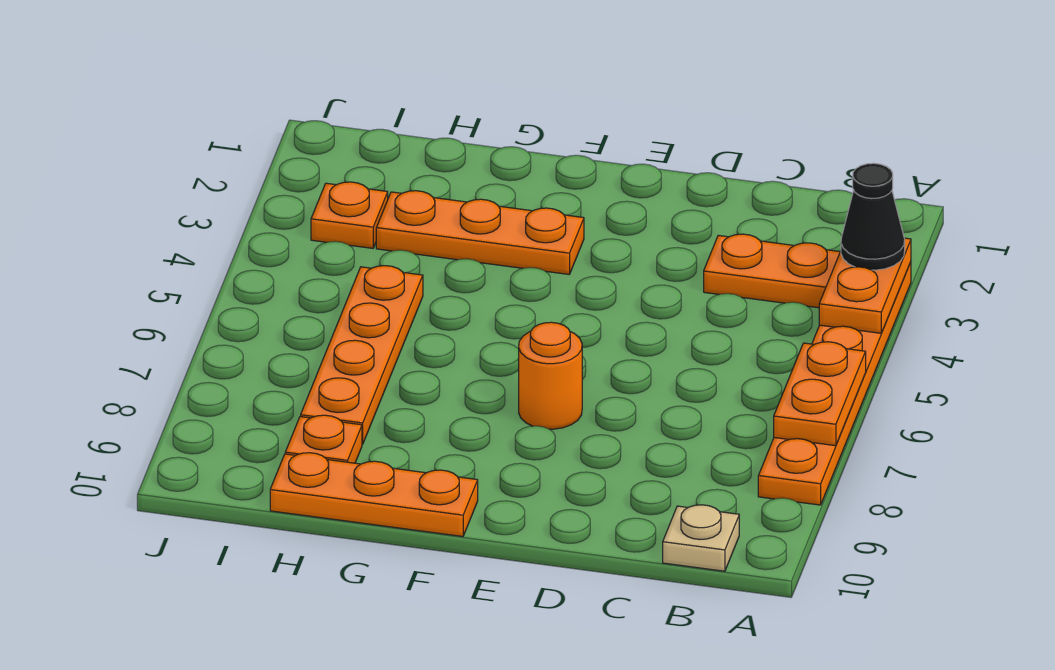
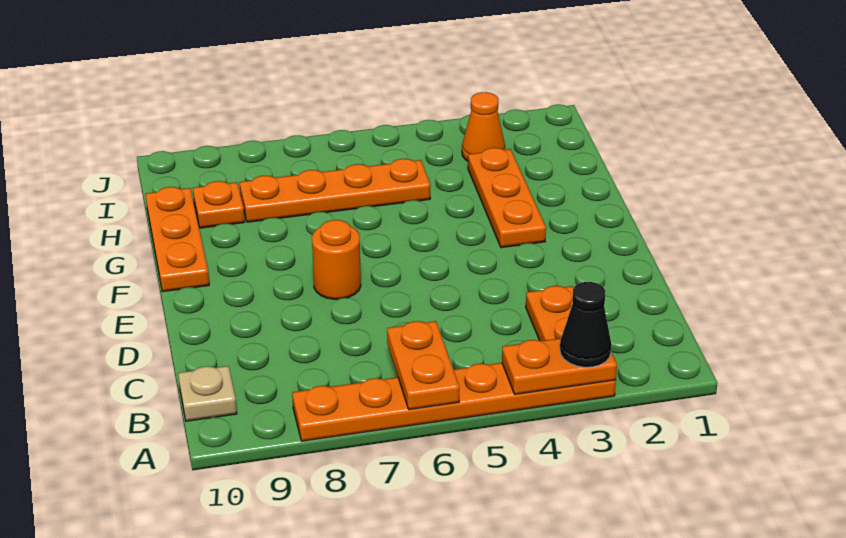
orange 1x2 plate [774,342,866,446] -> orange 1x2 plate turned to [387,321,459,410]
orange 1x1 plate [311,182,388,248] -> orange 1x1 cone [462,92,505,161]

